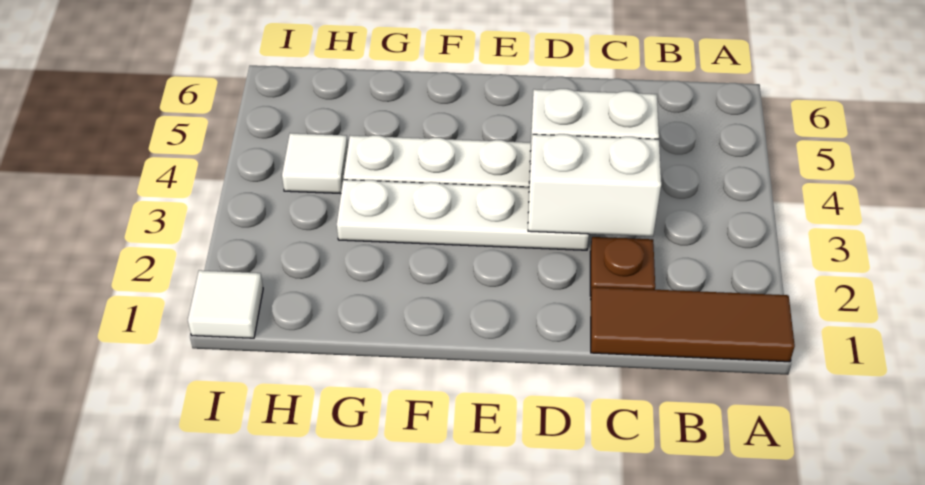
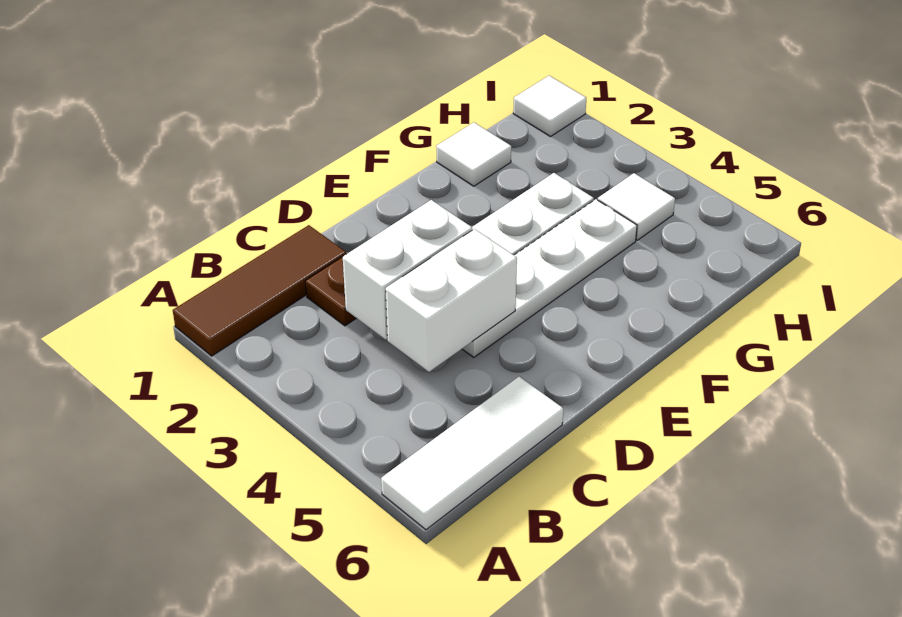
none -> white 1x3 tile [381,377,563,530]
none -> white 1x1 tile [436,122,511,186]

